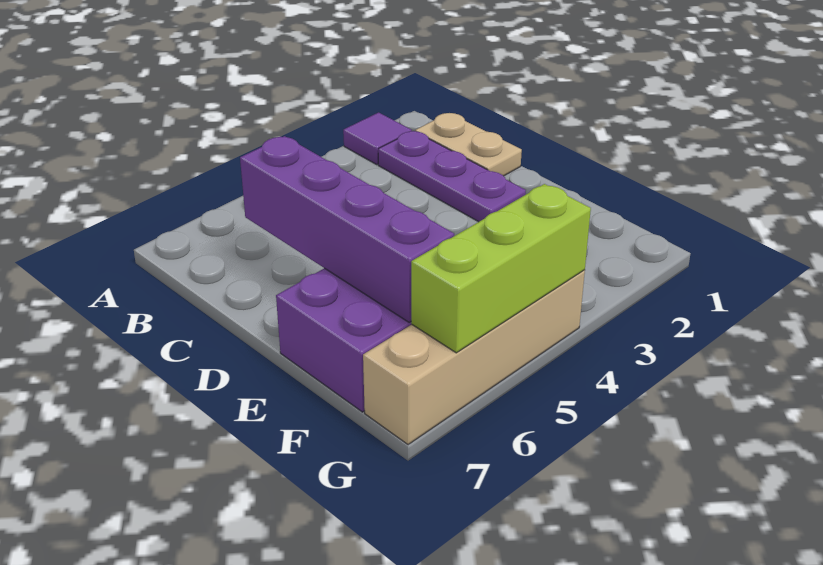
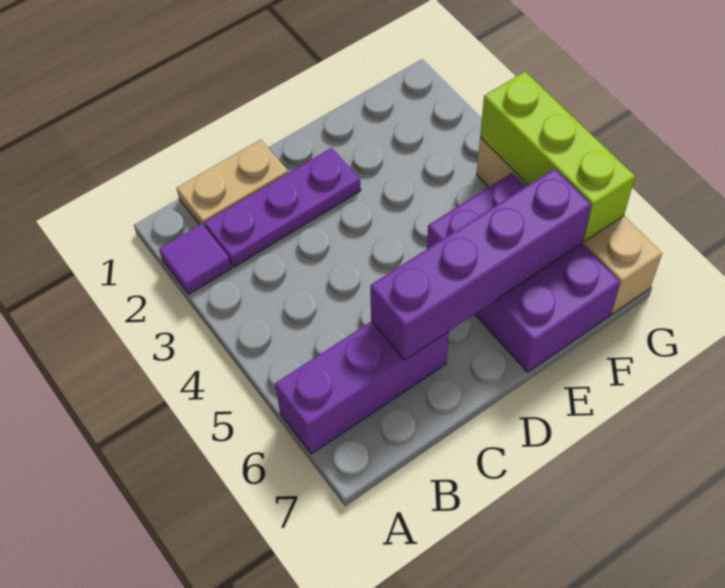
none -> purple 1x3 brick [275,321,449,454]

